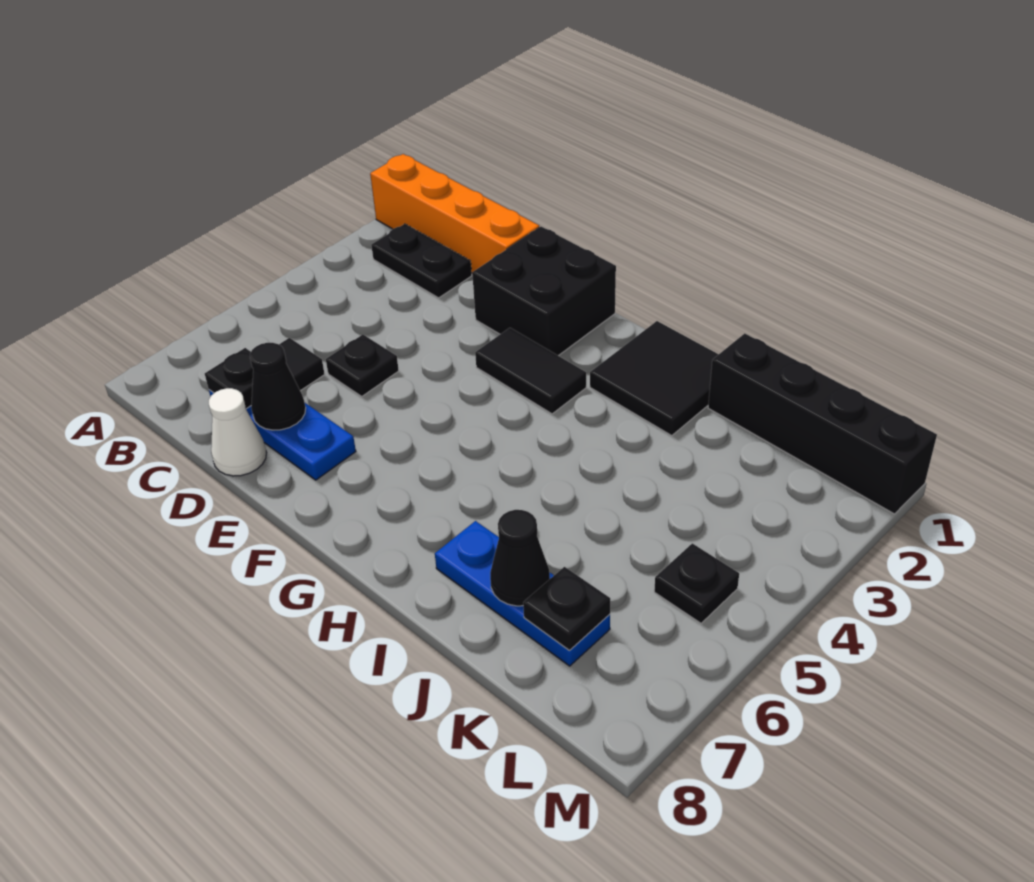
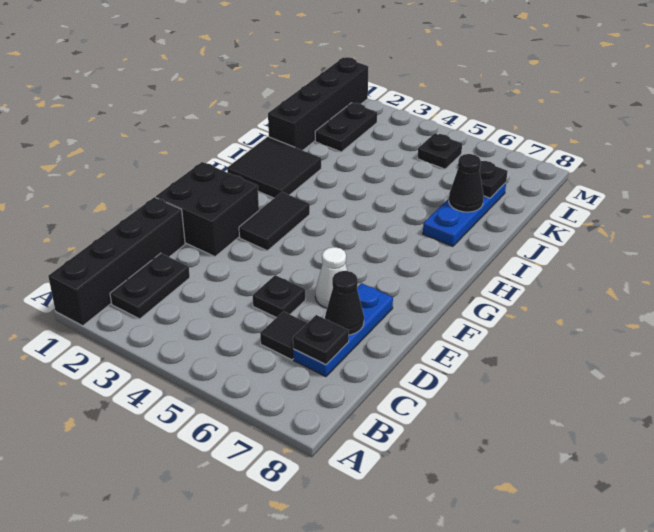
orange 1x4 brick [370,154,539,272] -> black 1x4 brick [48,197,185,326]
white 1x1 cone [209,388,266,476] -> white 1x1 cone moved to [315,247,347,308]
none -> black 1x2 plate [315,103,377,152]

